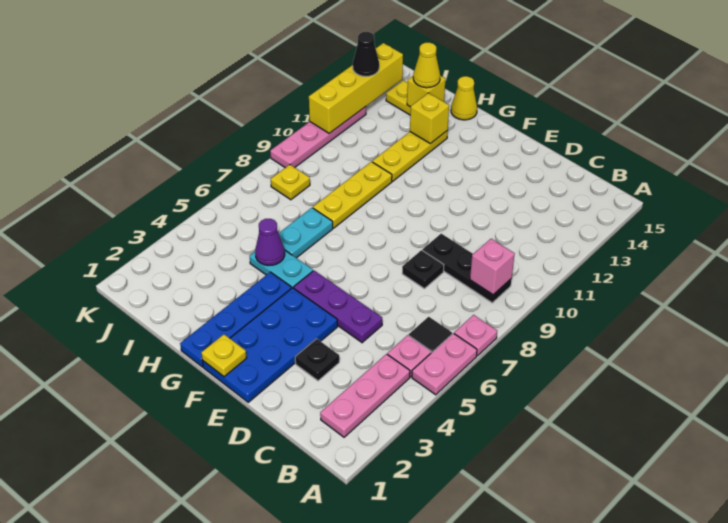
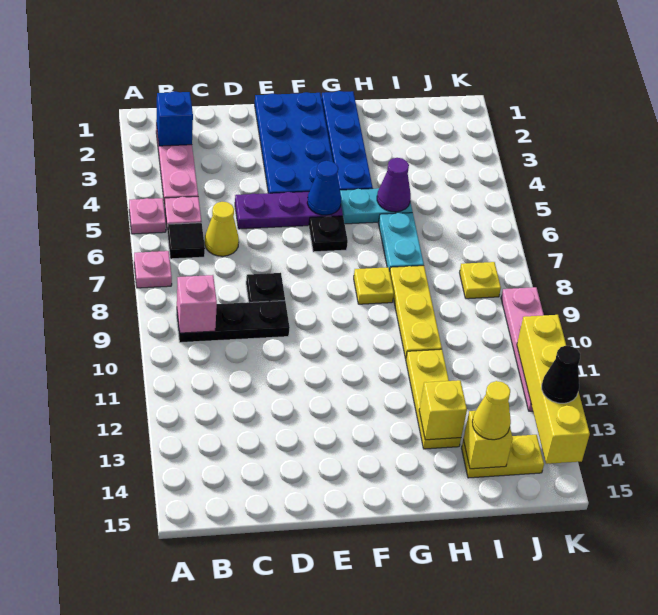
pink 1x2 plate [412,333,477,395] -> pink 1x1 plate [129,198,166,234]
none -> blue 1x1 brick [156,91,193,146]
black 1x1 plate [295,339,339,381] -> black 1x1 plate moved to [309,216,348,252]
yellow 1x1 plate [201,334,247,377] -> yellow 1x1 plate moved to [354,267,394,304]
none -> blue 1x1 cone [307,161,341,215]
yellow 1x1 cone [451,76,477,120] -> yellow 1x1 cone moved to [205,202,239,256]

